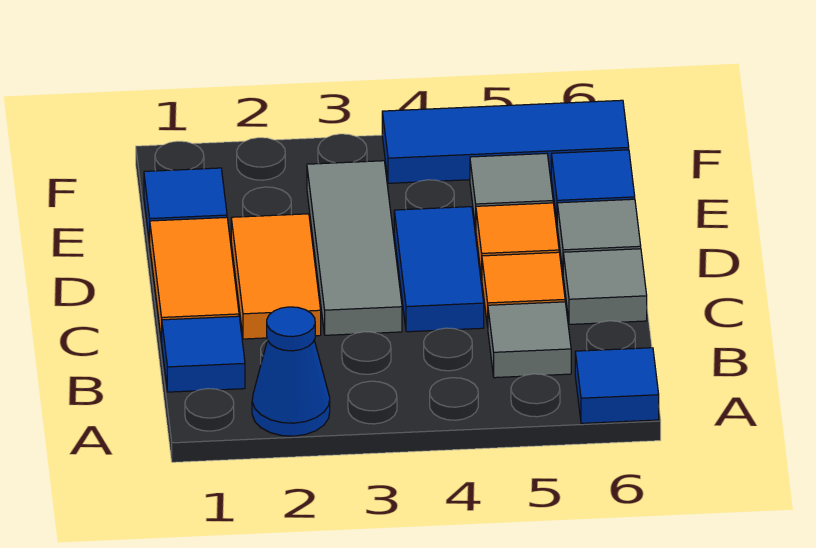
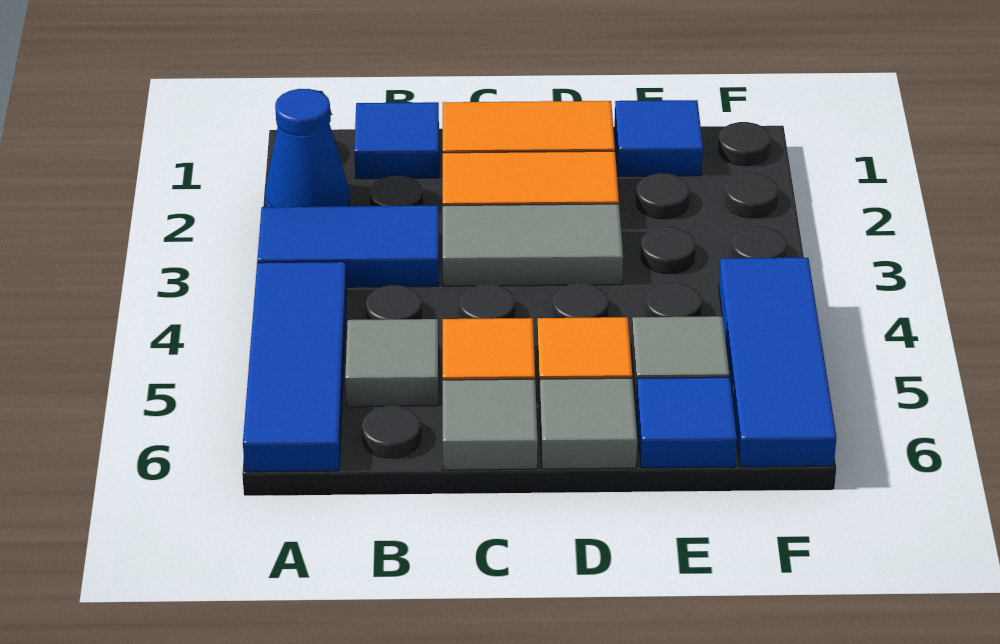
blue 1x1 tile [575,348,659,423] -> blue 1x3 tile [243,262,347,472]
grey 1x3 tile [307,161,402,335] -> grey 1x2 tile [443,204,623,286]
blue 1x2 tile [394,207,484,332] -> blue 1x2 tile moved to [257,206,439,287]

